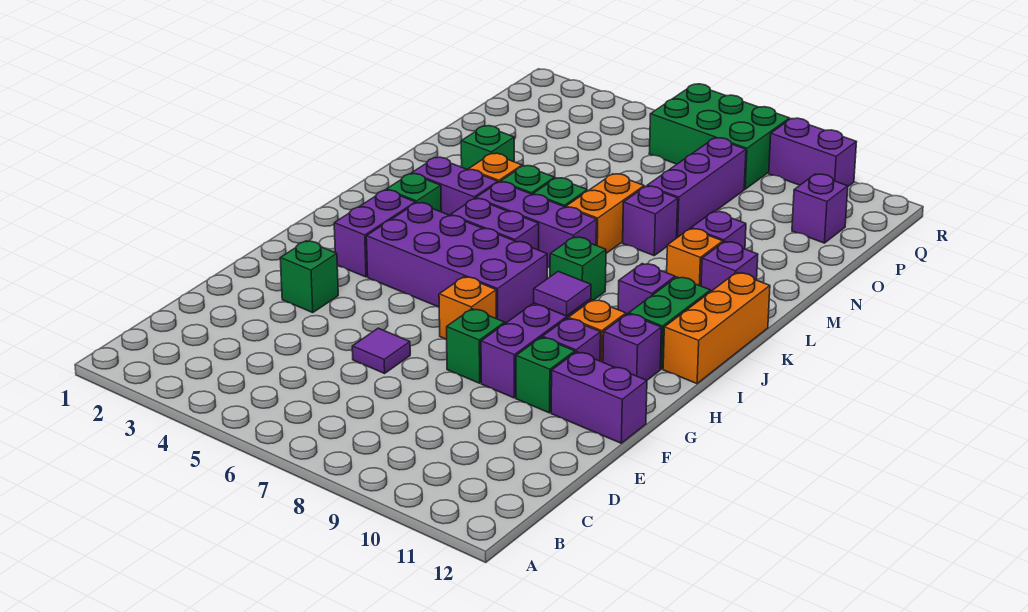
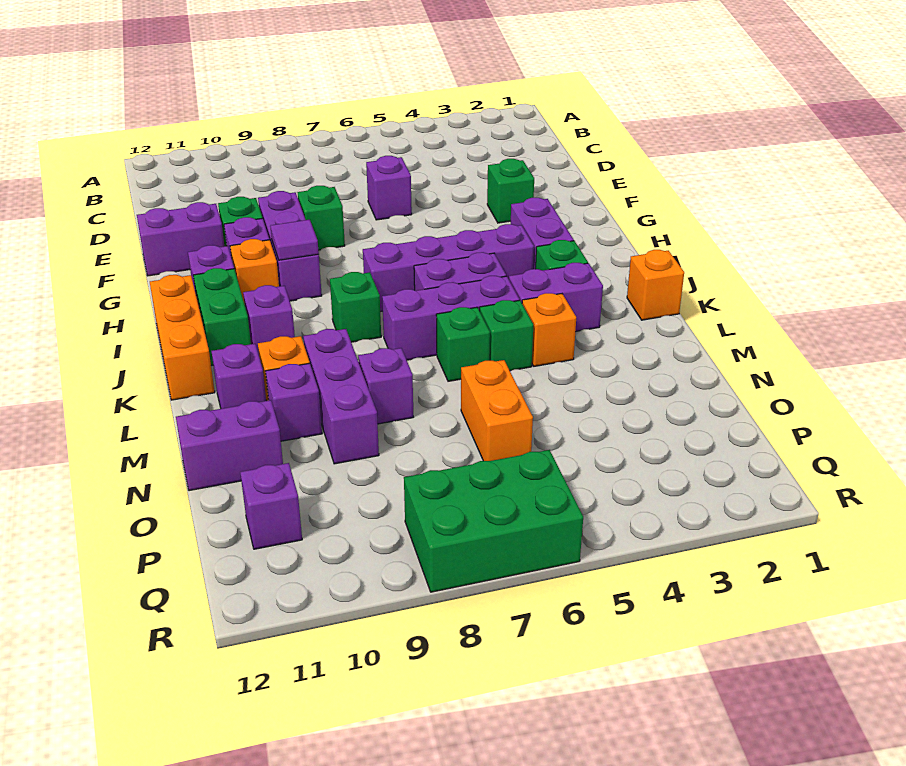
purple 1x1 tile [352,328,410,373] -> purple 1x1 brick [366,156,412,220]
orange 1x1 brick [439,277,496,339] -> orange 1x1 brick moved to [627,250,684,320]
purple 2x4 brick [366,203,547,323] -> purple 1x4 brick [363,224,534,312]
orange 1x2 brick [566,174,644,253] -> orange 1x2 brick moved to [461,360,533,461]
green 1x1 brick [461,126,514,170] -> none
purple 1x3 brick [647,138,746,238] -> purple 1x3 brick moved to [303,329,379,464]
purple 1x2 brick [769,118,856,186] -> purple 1x2 brick moved to [176,400,283,491]

